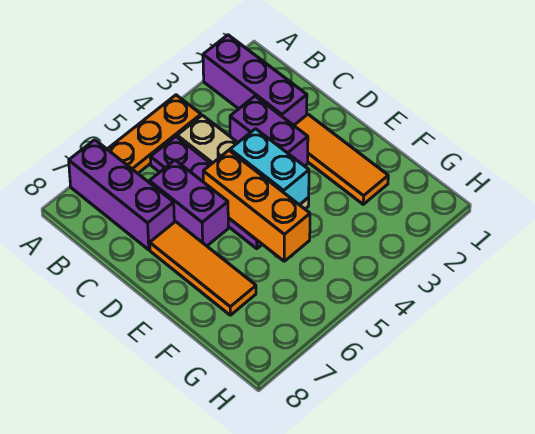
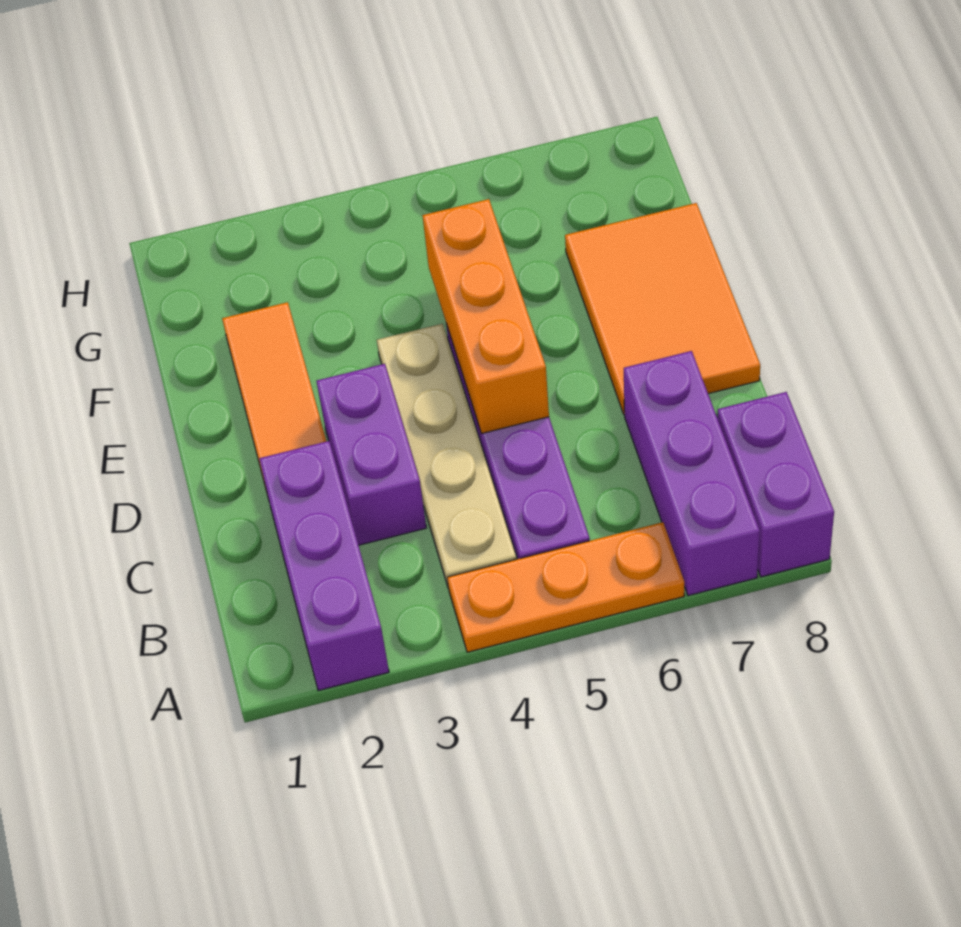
purple 1x2 brick [149,160,228,246] -> purple 1x2 brick moved to [717,392,834,577]
cyan 1x2 brick [230,129,309,205] -> none
orange 1x3 tile [150,222,256,315] -> orange 2x3 tile [565,203,760,415]

